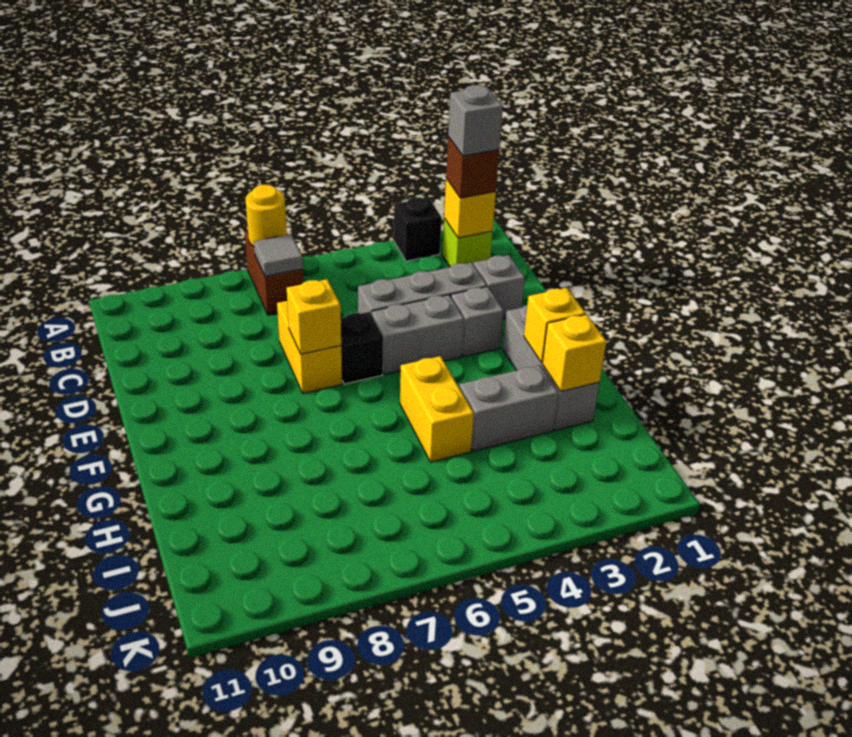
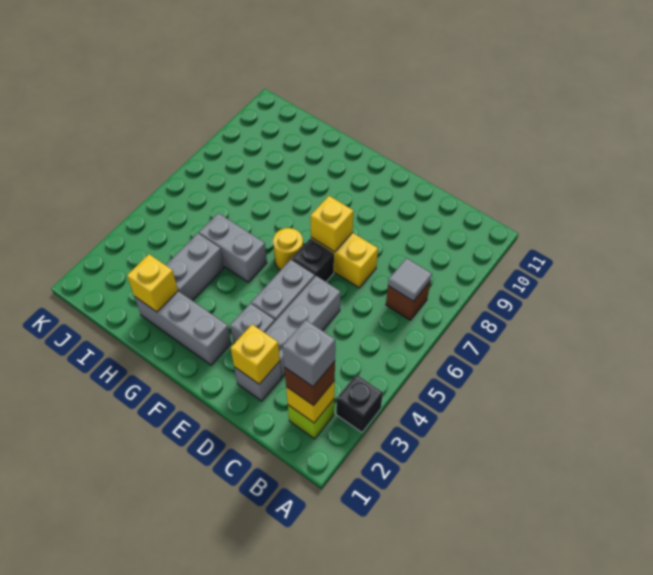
brown 1x2 brick [244,231,304,315] -> brown 1x1 brick [386,281,431,320]
yellow 1x1 round brick [246,185,287,246] -> yellow 1x1 round brick moved to [273,228,303,270]
yellow 1x1 brick [524,288,586,363] -> yellow 1x1 brick moved to [231,324,280,384]
yellow 1x2 brick [400,356,474,462] -> grey 1x2 brick [199,213,267,282]

